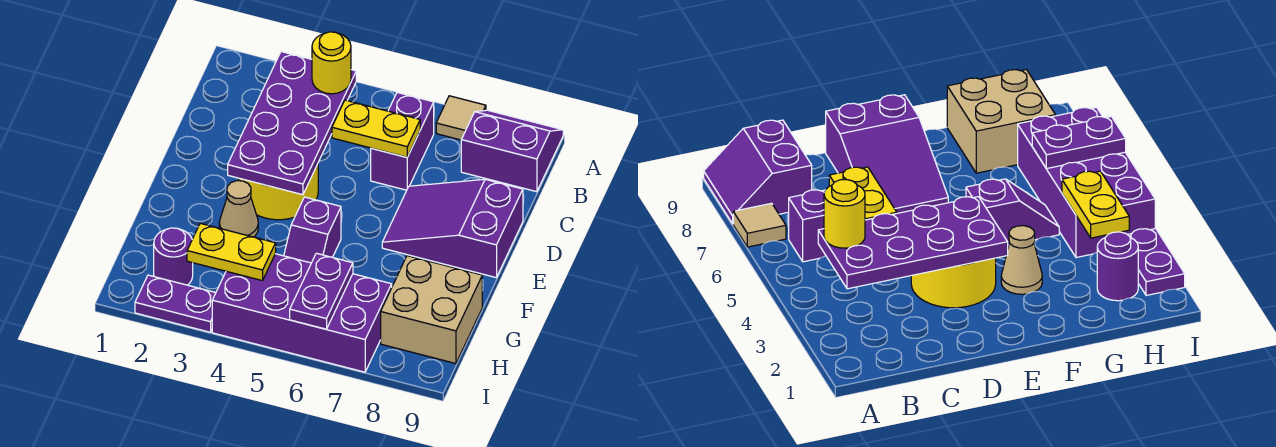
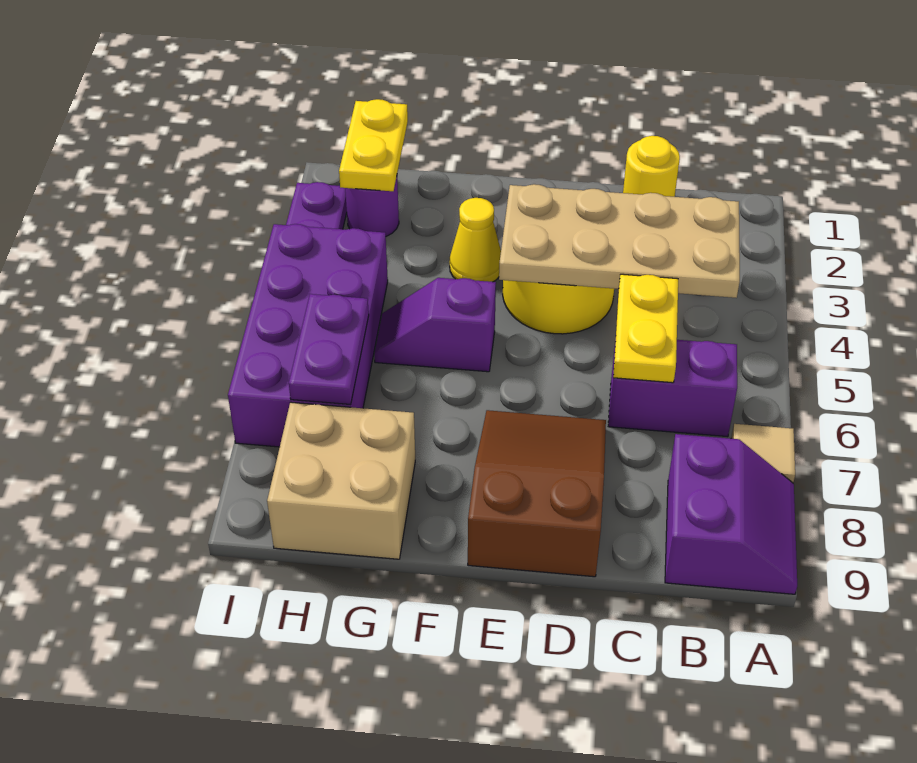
purple 2x4 plate [228,52,356,195] -> tan 2x4 plate [499,184,740,298]
yellow 1x1 round brick [312,32,351,94] -> yellow 1x1 round brick moved to [623,136,680,197]
purple 2x3 slope [382,179,523,277] -> brown 2x3 slope [468,410,606,577]
tan 1x1 cone [219,181,258,237] -> yellow 1x1 cone [450,198,501,282]
yellow 1x2 plate [187,223,276,281] -> yellow 1x2 plate moved to [339,99,408,191]
purple 1x2 plate [290,253,353,329] -> purple 1x2 plate turned to [289,294,369,404]

